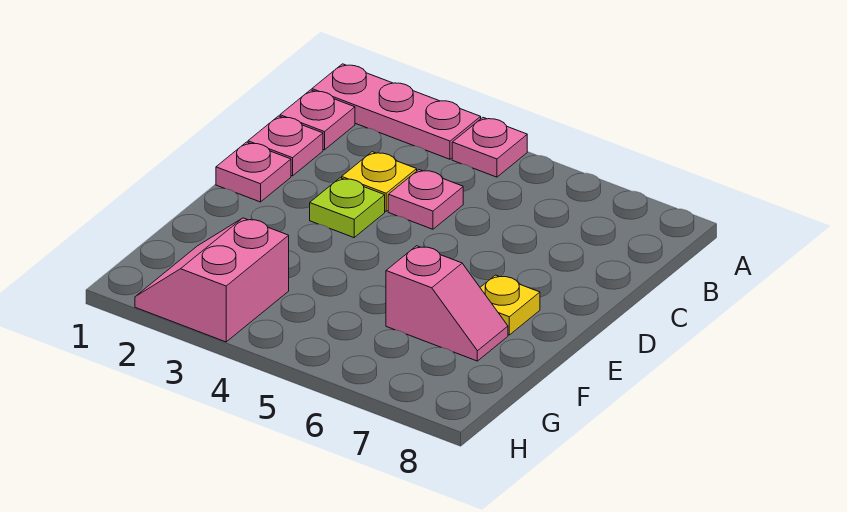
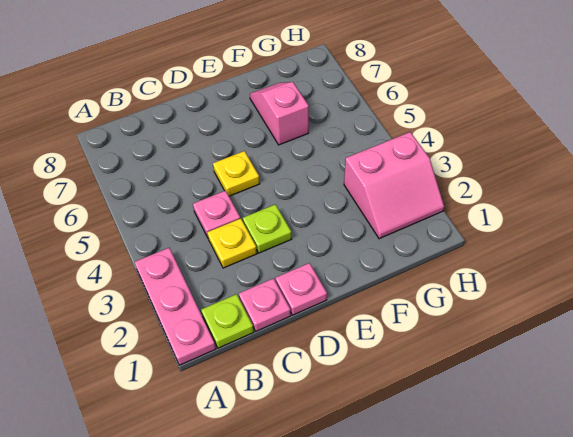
pink 1x1 plate [452,118,527,177] -> none
pink 1x1 plate [280,90,355,150] -> lime 1x1 plate [201,294,254,348]
yellow 1x1 plate [480,275,540,335] -> yellow 1x1 plate moved to [213,151,260,196]

